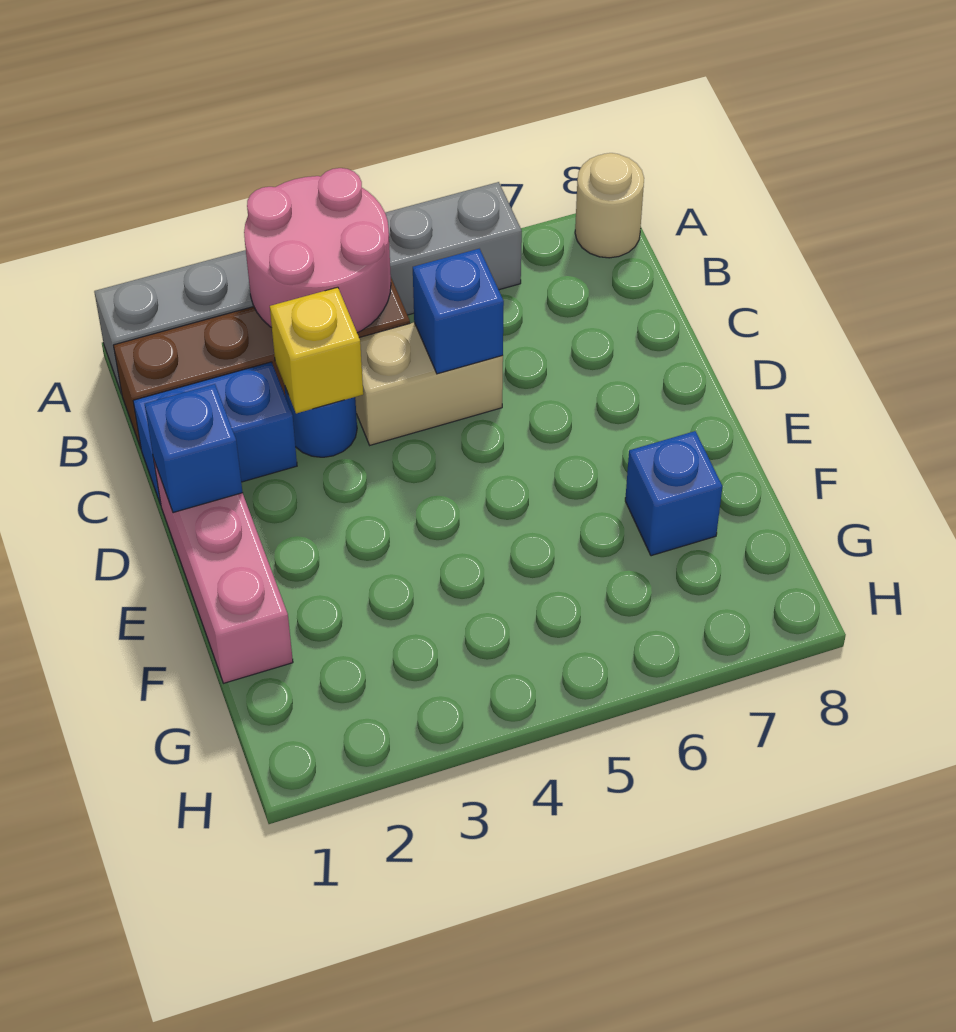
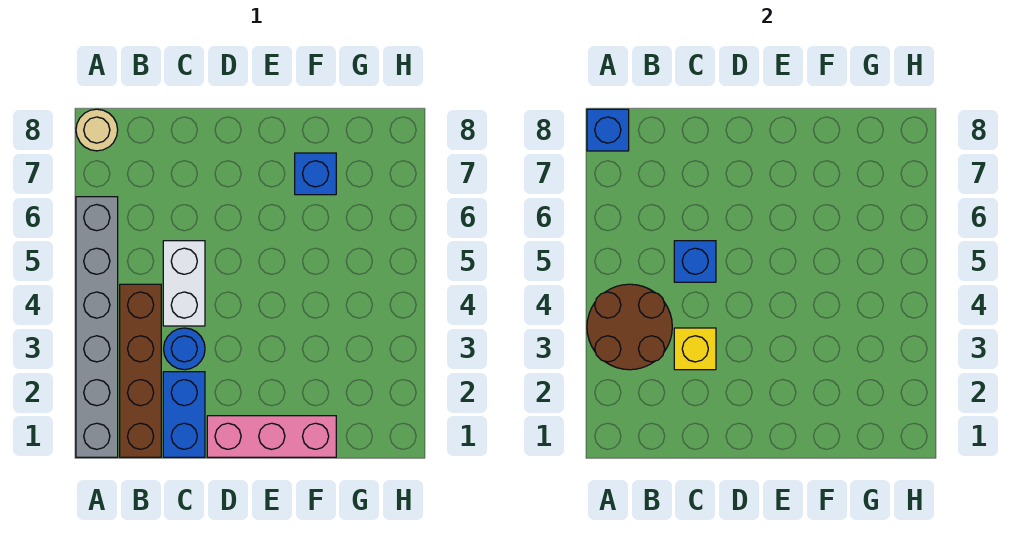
pink 2x2 round brick [244,168,391,333] -> brown 2x2 round brick [587,284,672,370]
tan 1x2 brick [355,322,503,445] -> white 1x2 brick [163,241,205,326]
blue 1x1 brick [145,384,243,513] -> blue 1x1 brick moved to [587,109,629,151]

